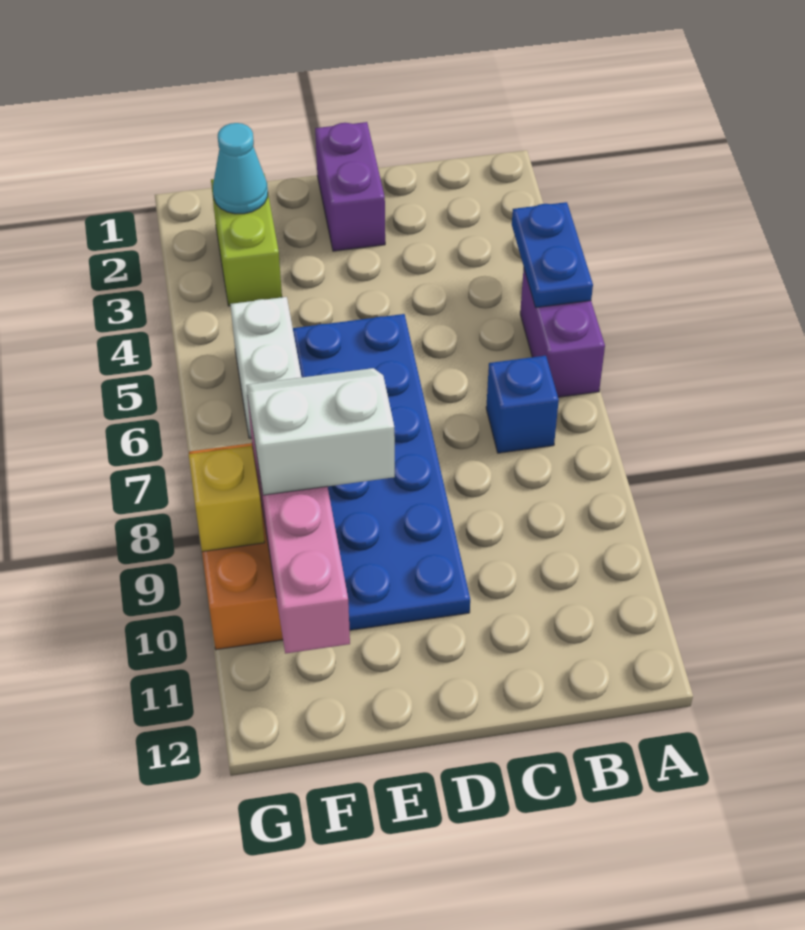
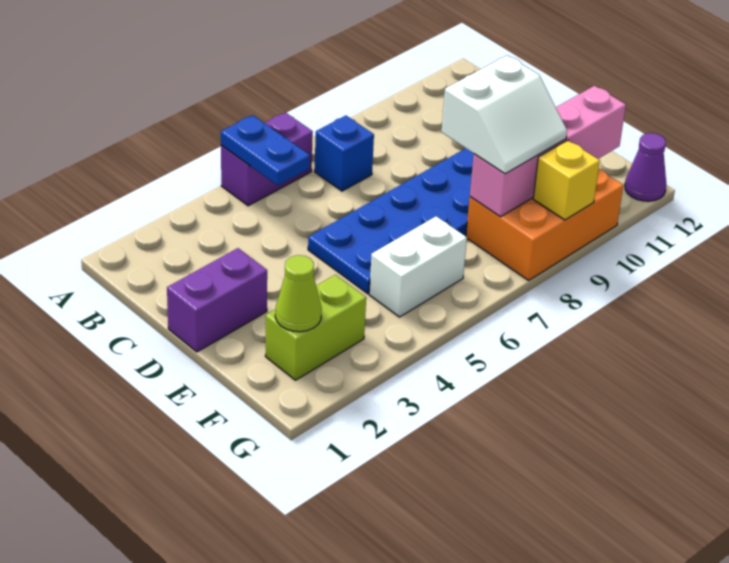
blue 1x2 plate [512,202,593,308] -> blue 1x2 plate turned to [221,115,310,185]
white 2x2 slope [246,368,395,495] -> white 2x2 slope turned to [442,55,567,174]
cyan 1x1 cone [213,123,268,214] -> lime 1x1 cone [275,255,322,332]
none -> purple 1x1 cone [625,133,666,201]

